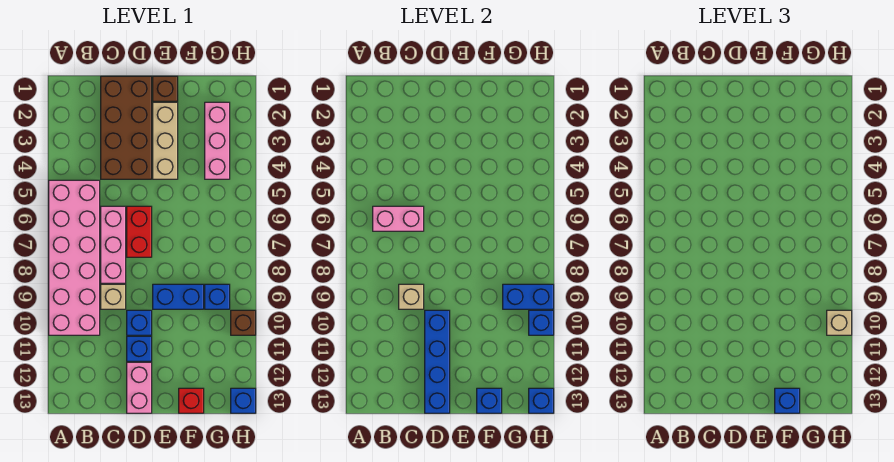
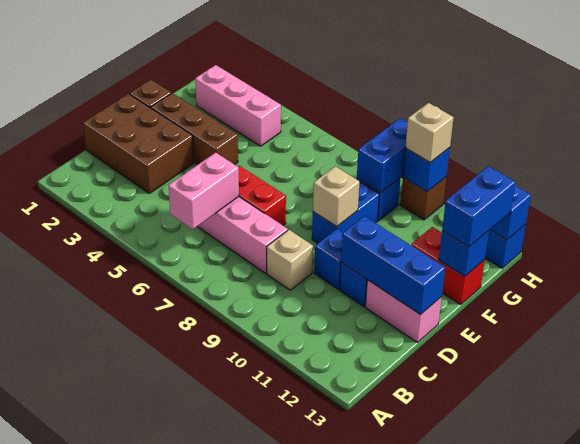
pink 2x6 brick [49,180,100,335] -> none
brown 2x4 brick [101,76,152,179] -> brown 2x3 brick [83,94,194,193]
tan 1x1 brick [399,284,424,309] -> tan 1x1 brick moved to [313,166,360,227]
blue 1x4 brick [425,310,450,413] -> blue 1x3 brick [341,216,445,314]
tan 1x3 brick [153,102,178,179] -> brown 1x3 brick [151,93,238,165]
red 1x1 brick [179,388,204,413] -> red 1x2 brick [412,227,485,305]
blue 1x1 brick [775,388,800,413] -> blue 1x2 brick [442,166,515,247]

